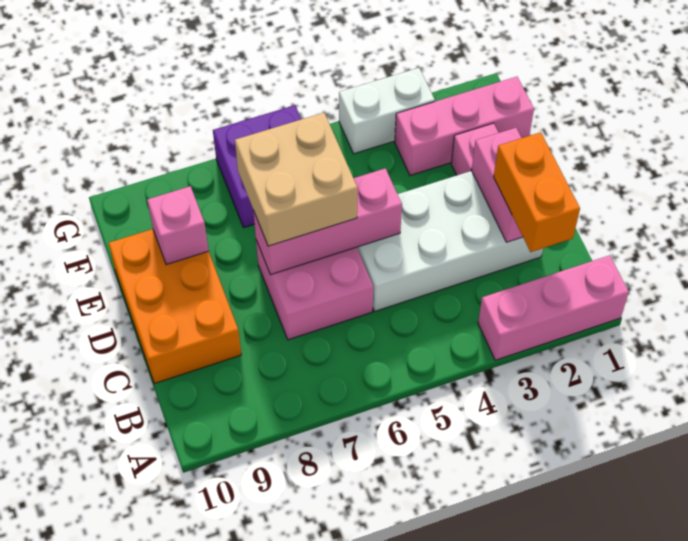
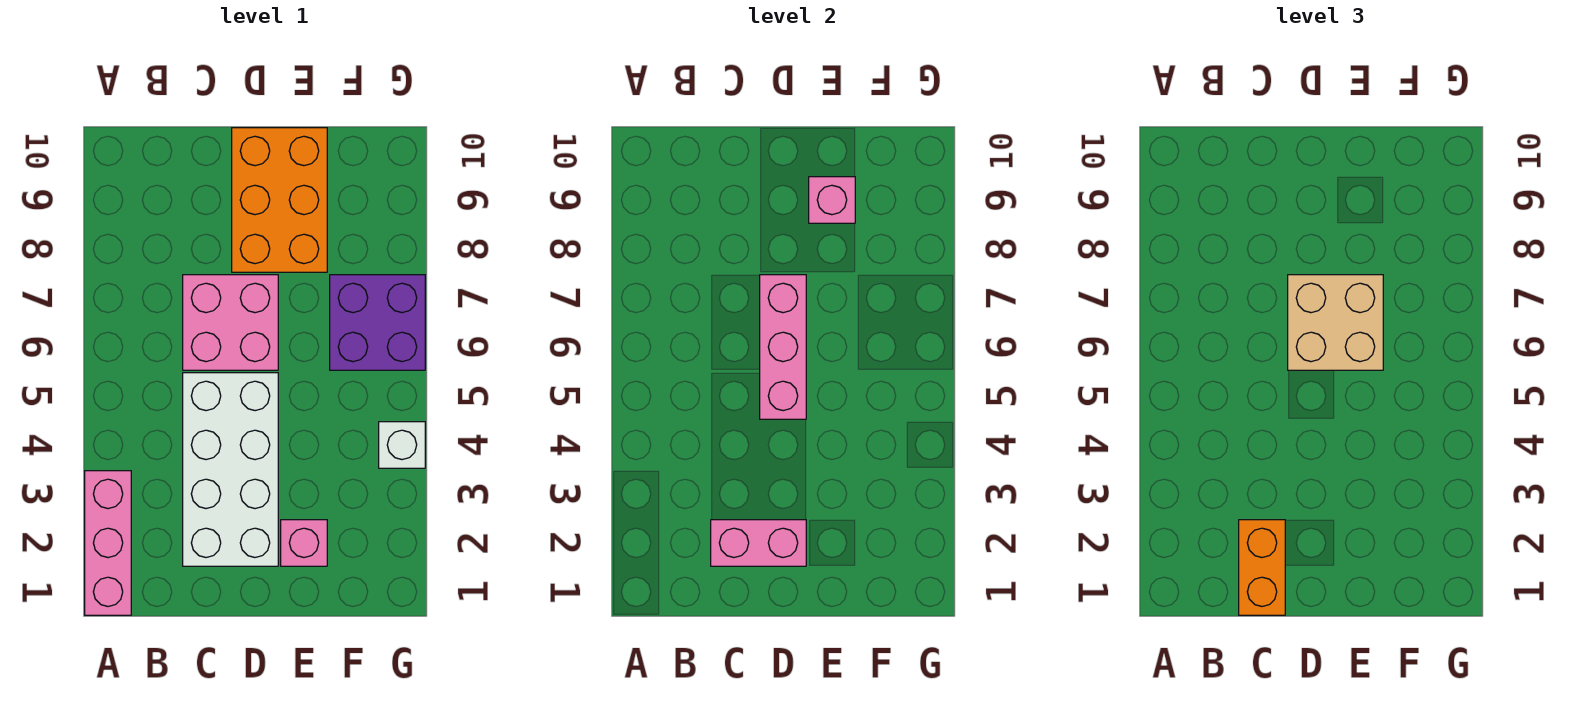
orange 1x2 brick [494,132,580,252] -> orange 1x2 brick turned to [1239,520,1285,615]
orange 2x3 brick [108,229,241,383] -> orange 2x3 brick turned to [232,128,327,272]
pink 1x3 brick [395,77,534,175] -> none
white 1x2 brick [339,68,435,154] -> white 1x1 brick [379,422,425,468]

